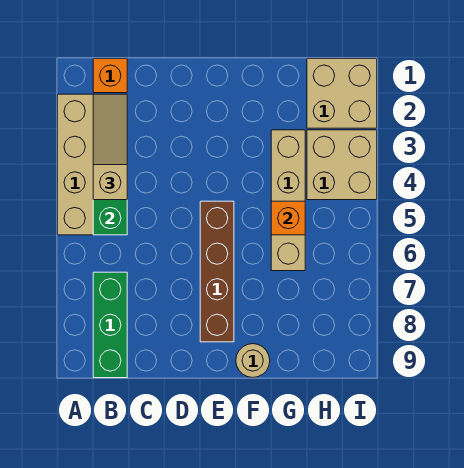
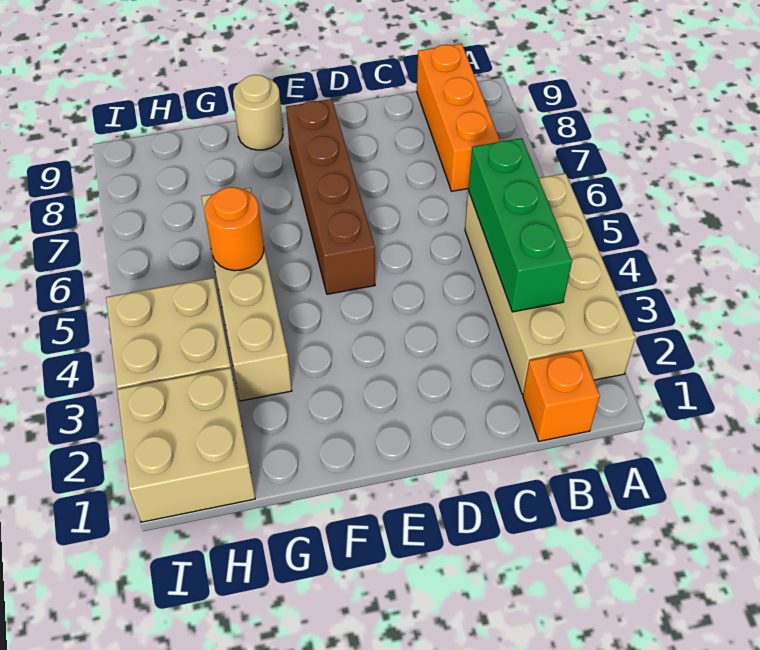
tan 1x3 slope [93,94,127,200] -> none
green 1x3 brick [93,272,127,378] -> orange 1x3 brick [417,44,500,191]
orange 1x1 brick [271,201,305,235] -> orange 1x1 round brick [204,187,264,271]

